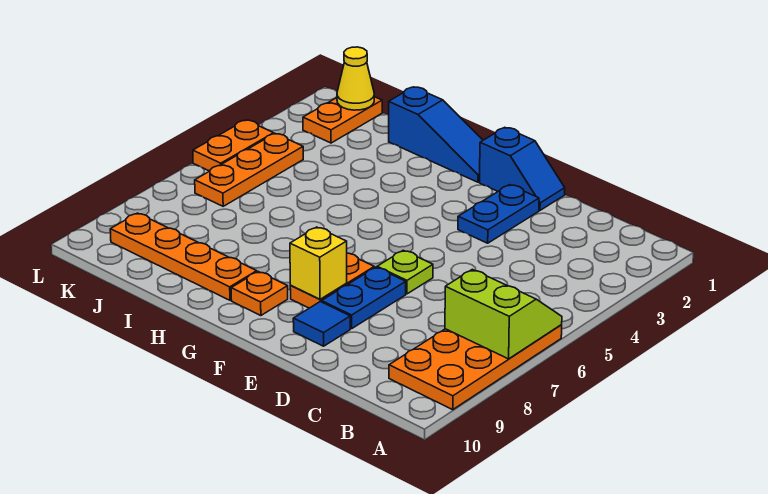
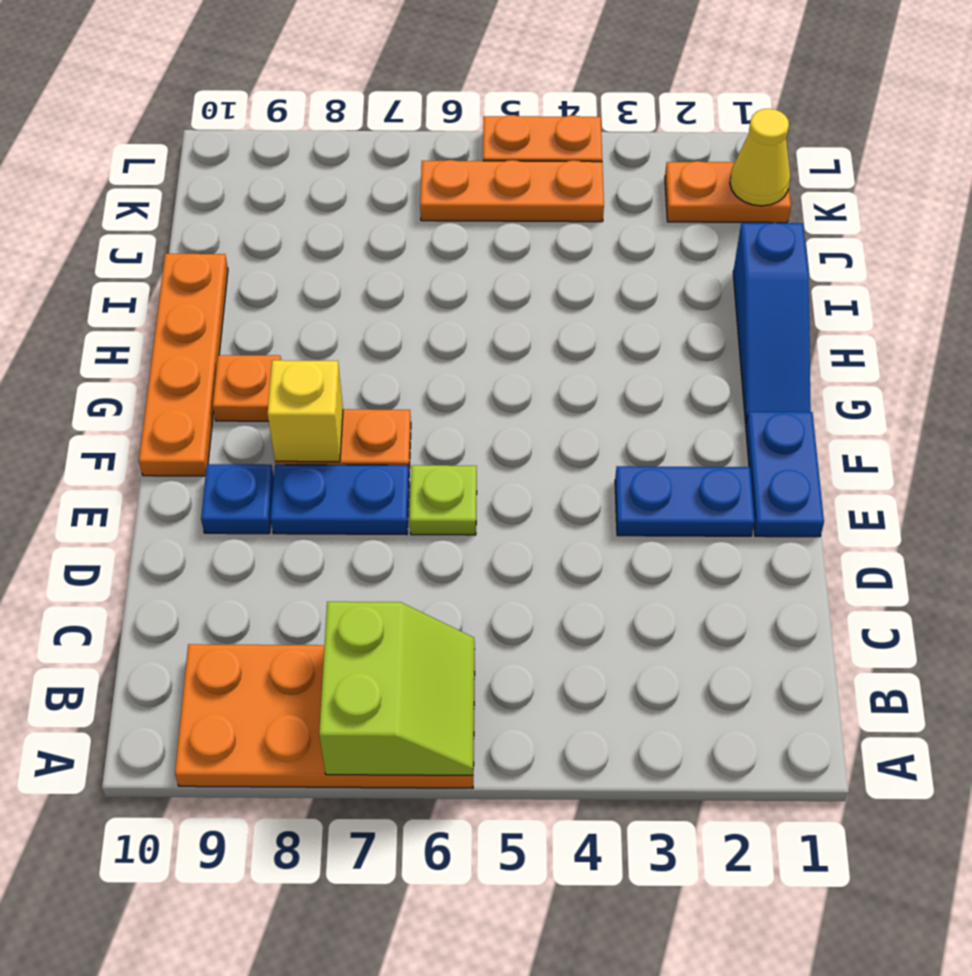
blue 1x2 slope [480,127,565,210] -> blue 1x2 plate [746,412,824,537]
blue 1x1 tile [293,302,350,346] -> blue 1x1 plate [201,464,274,534]
orange 1x4 plate [110,213,257,300] -> orange 1x4 plate moved to [139,254,228,476]

